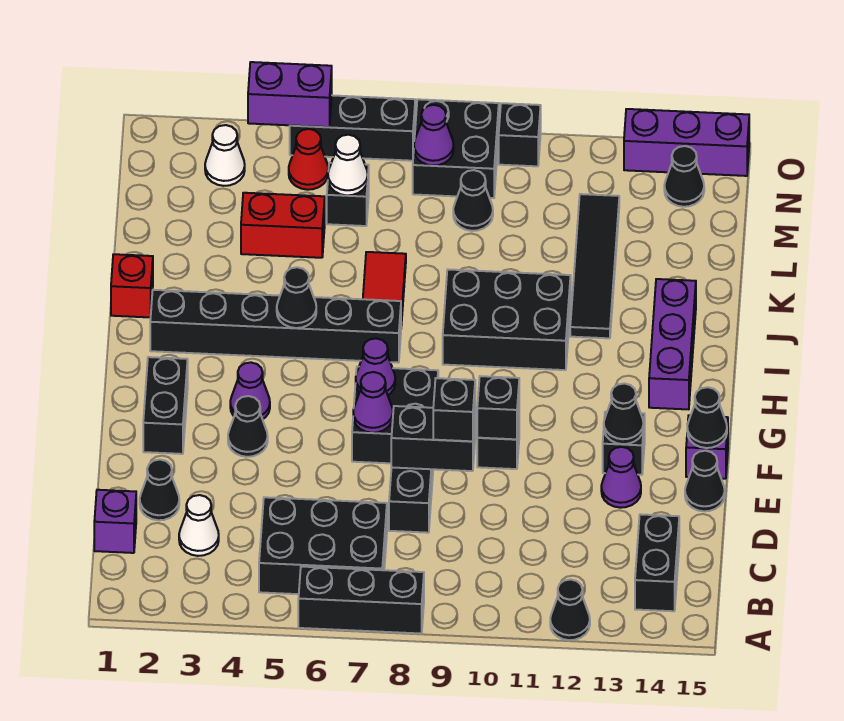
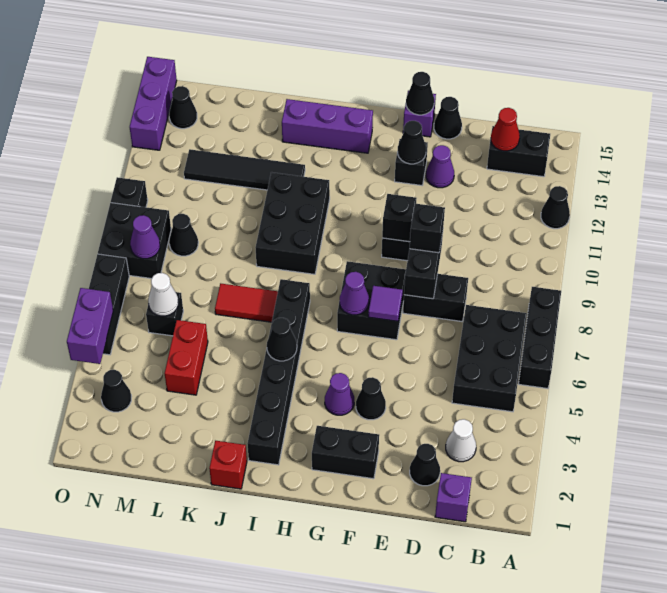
purple 1x1 cone [353,372,393,433] -> purple 1x1 tile [368,286,403,321]
white 1x1 cone [205,125,245,186] -> black 1x1 cone [101,370,131,412]
red 1x1 cone [289,129,328,190] -> red 1x1 cone moved to [491,108,520,151]

